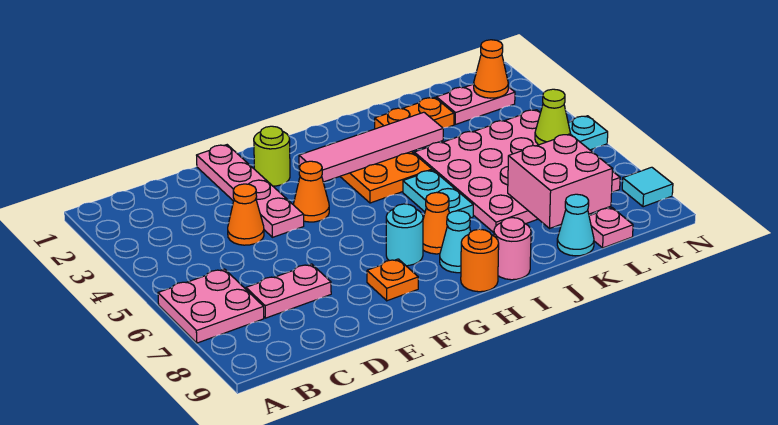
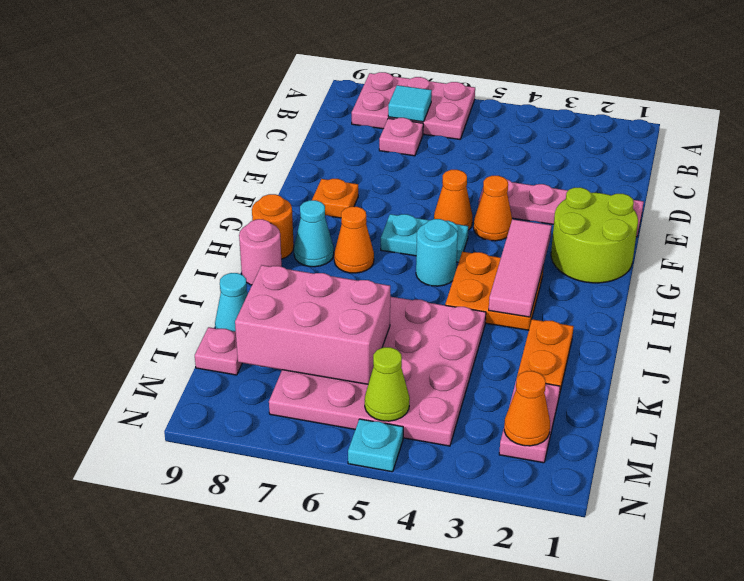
pink 2x2 plate [158,269,264,343] -> pink 2x3 plate [352,72,475,139]
pink 1x2 plate [246,264,331,318] -> pink 1x1 plate [379,118,423,156]
orange 1x1 cone [228,184,264,245] -> orange 1x1 cone moved to [434,170,473,230]
lime 1x1 round brick [254,126,290,186] -> lime 2x2 round brick [551,187,638,283]
pink 1x4 tile [299,112,443,182] -> pink 1x3 tile [489,219,552,317]
cyan 1x1 round brick [386,204,423,266] -> cyan 1x1 round brick moved to [416,219,458,286]
cyan 1x2 plate [403,170,473,218] -> cyan 1x2 plate moved to [381,214,468,262]
pink 2x2 brick [508,134,612,229] -> pink 2x3 brick [235,265,390,384]
cyan 1x1 tile [622,167,673,207] -> cyan 1x1 tile moved to [388,85,432,122]

